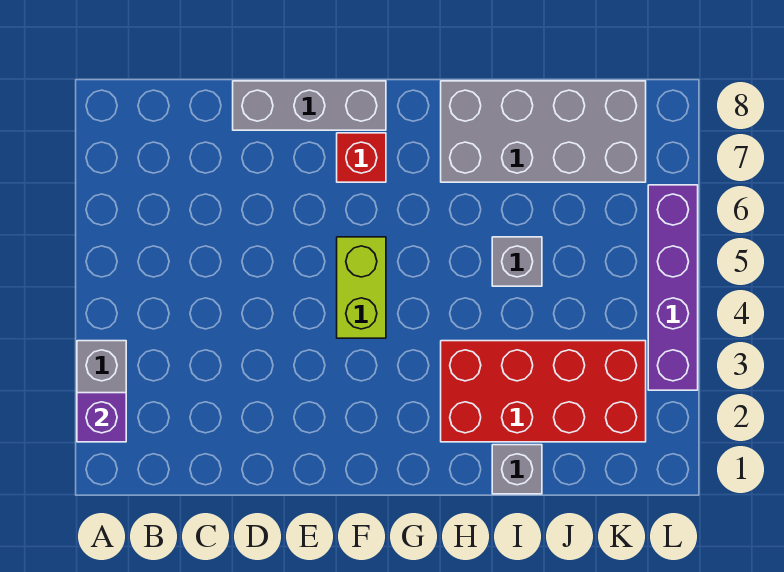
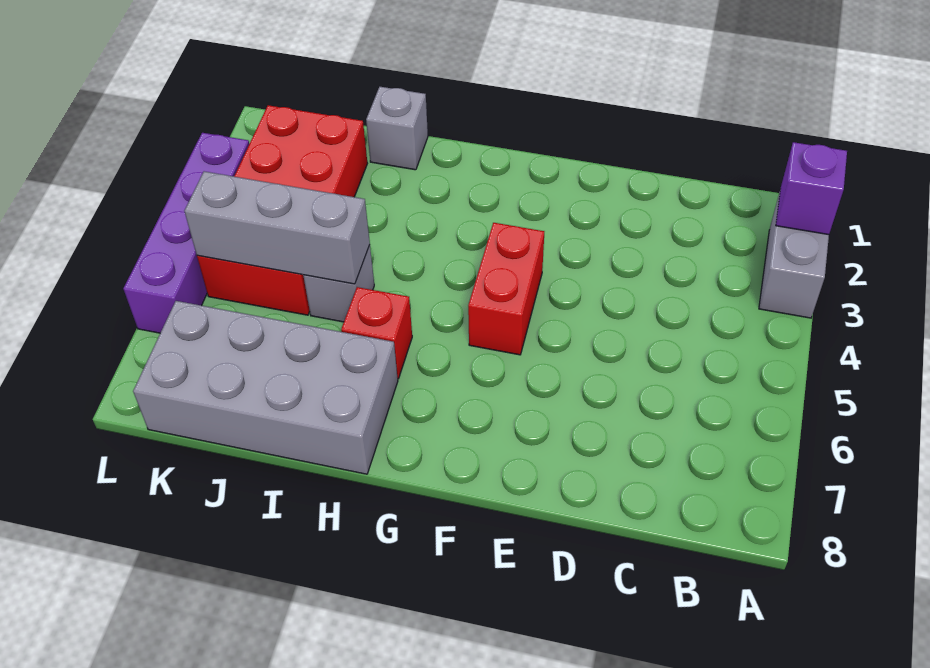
grey 1x3 brick [233,81,386,130] -> grey 1x3 brick moved to [184,171,370,284]
lime 1x2 brick [337,237,386,338] -> red 1x2 brick [468,223,544,355]
red 1x1 brick [337,133,386,182] -> red 1x1 brick moved to [341,287,412,379]
red 2x4 brick [441,341,646,442] -> red 2x4 brick turned to [197,105,367,315]

